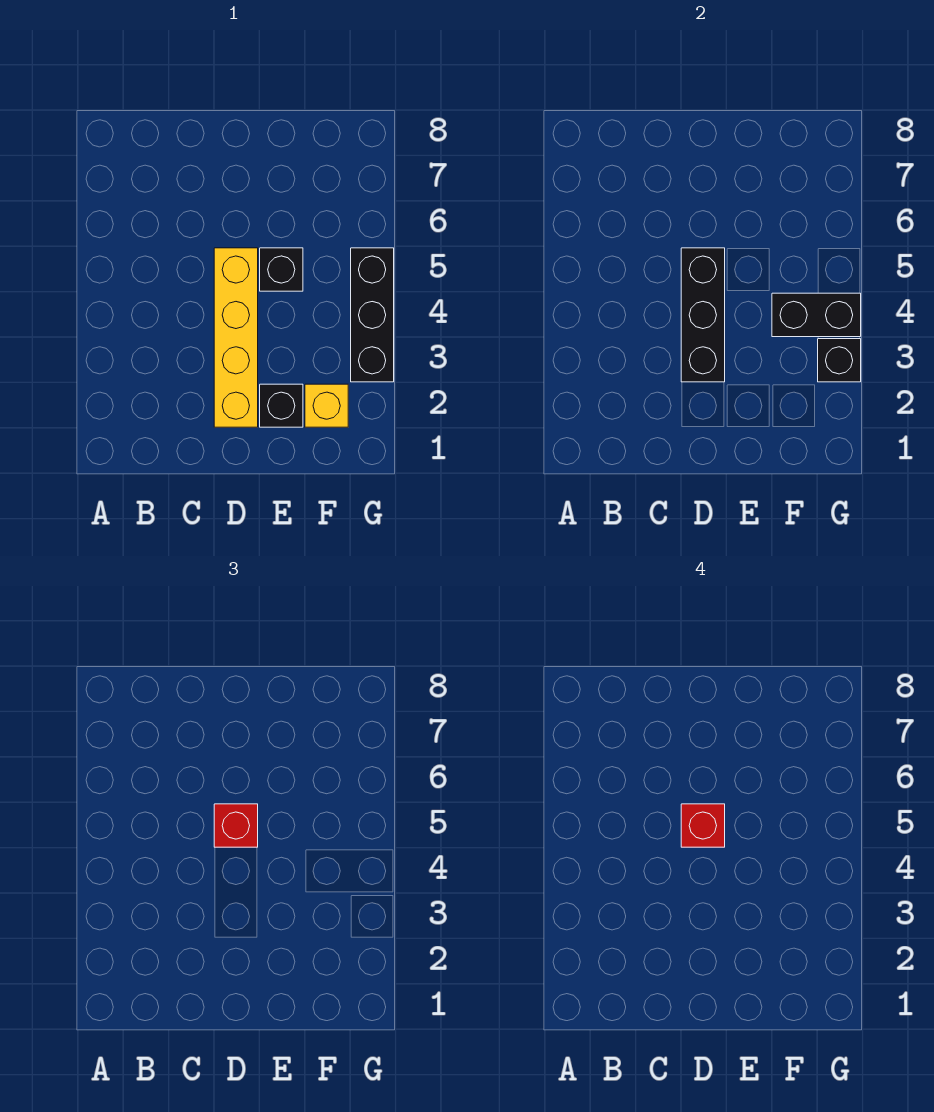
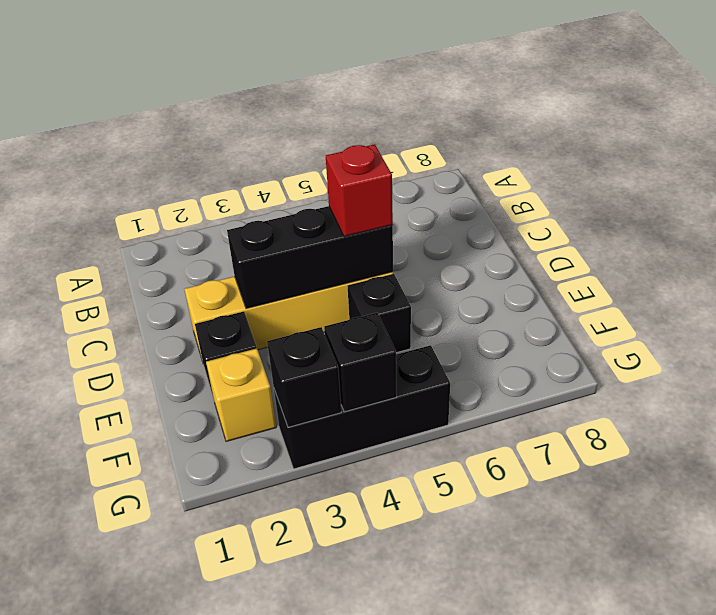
red 1x1 brick [681,804,725,847] -> none
black 1x2 brick [772,293,861,337] -> black 1x1 brick [324,313,397,412]

